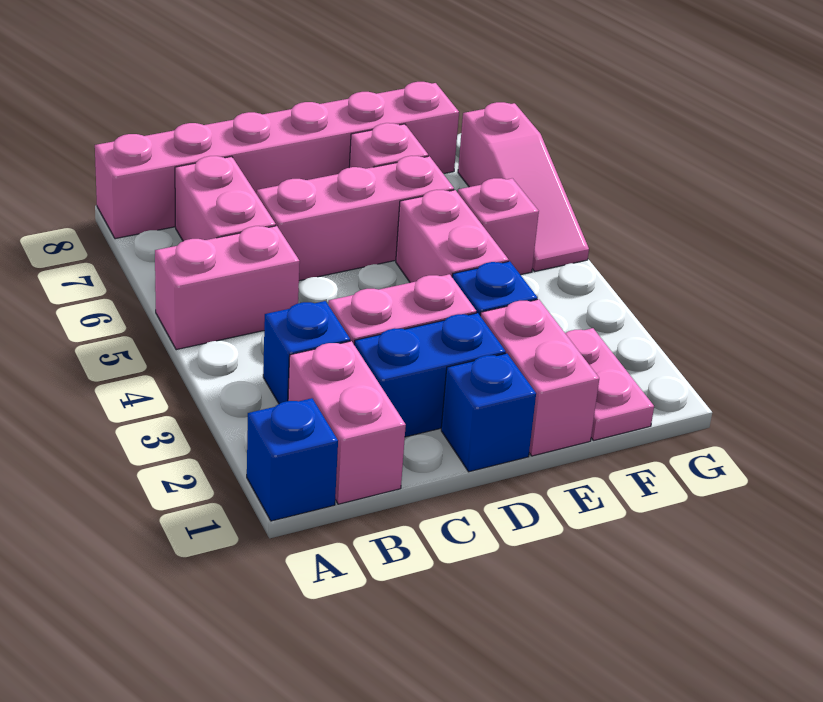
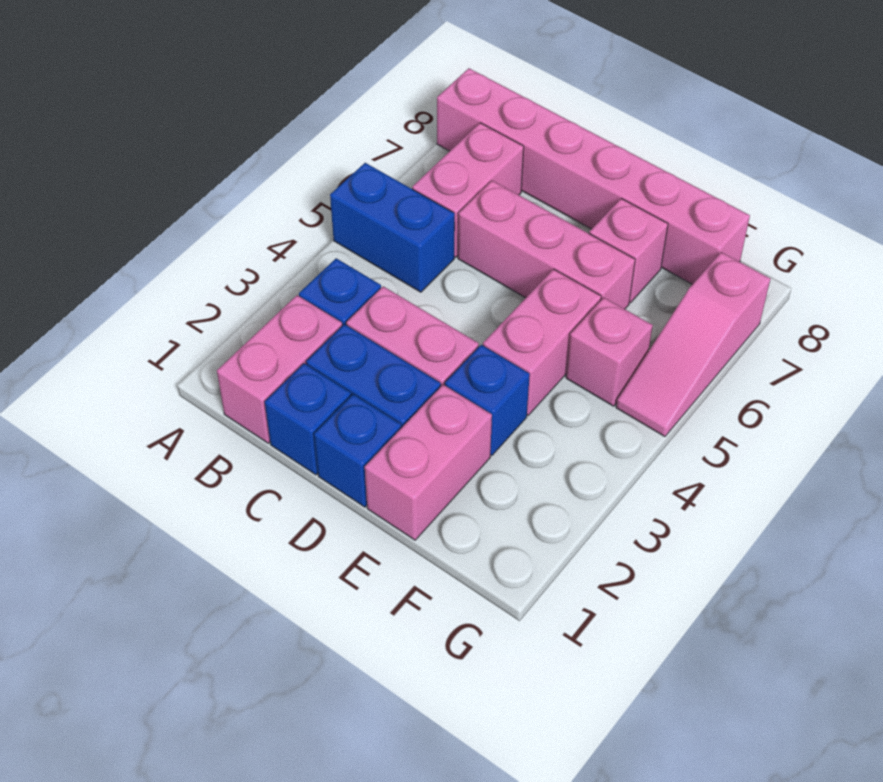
blue 1x1 brick [247,398,338,521] -> blue 1x1 brick moved to [265,363,351,475]
pink 1x2 brick [155,226,300,350] -> blue 1x2 brick [330,163,455,292]
pink 1x2 plate [565,328,654,441] -> none

